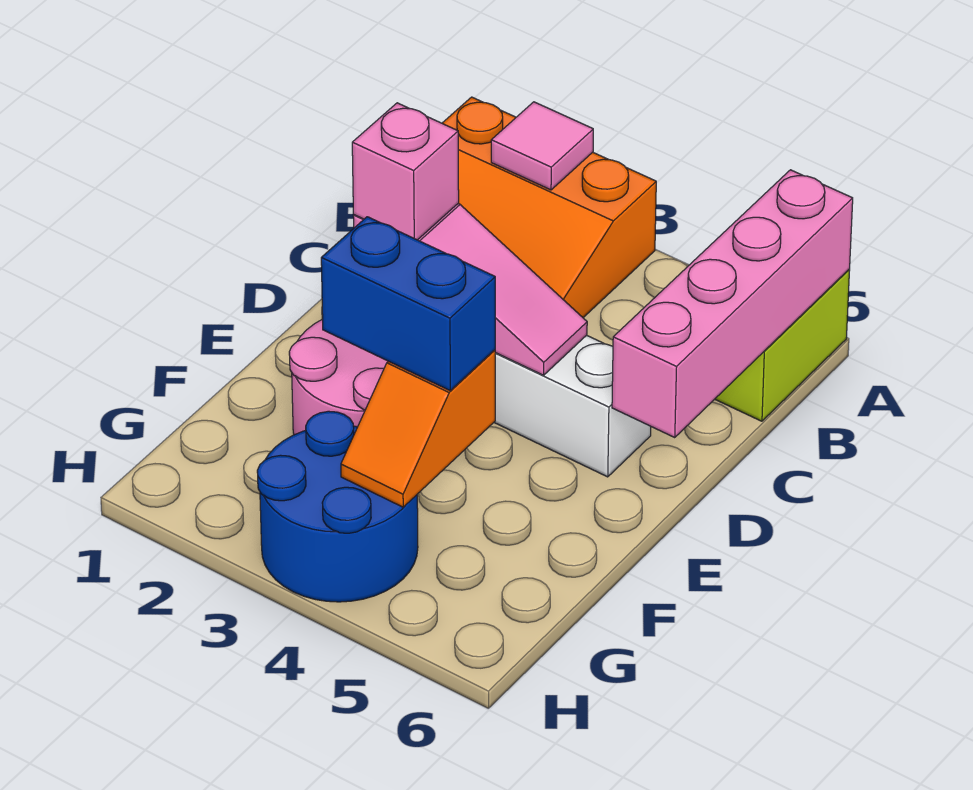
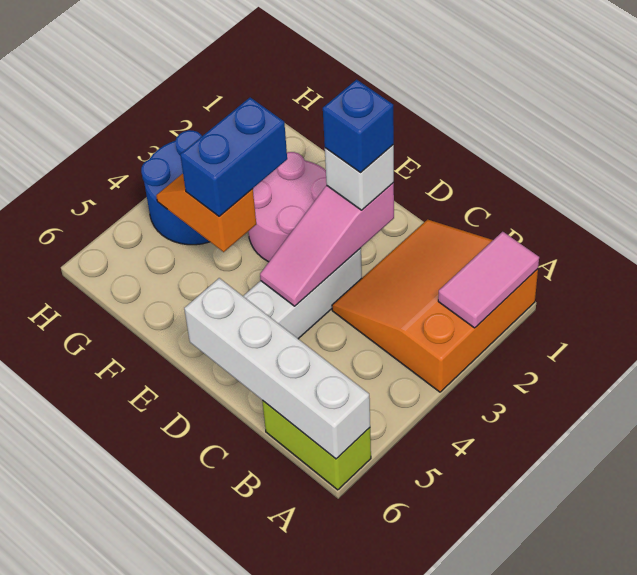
pink 1x1 tile [491,102,593,190] -> pink 1x2 tile [438,232,539,328]
pink 1x4 brick [612,170,853,438] -> white 1x4 brick [184,278,370,459]
pink 1x1 brick [352,103,459,240] -> white 1x1 brick [325,145,394,210]
none -> blue 1x1 brick [323,80,394,172]

